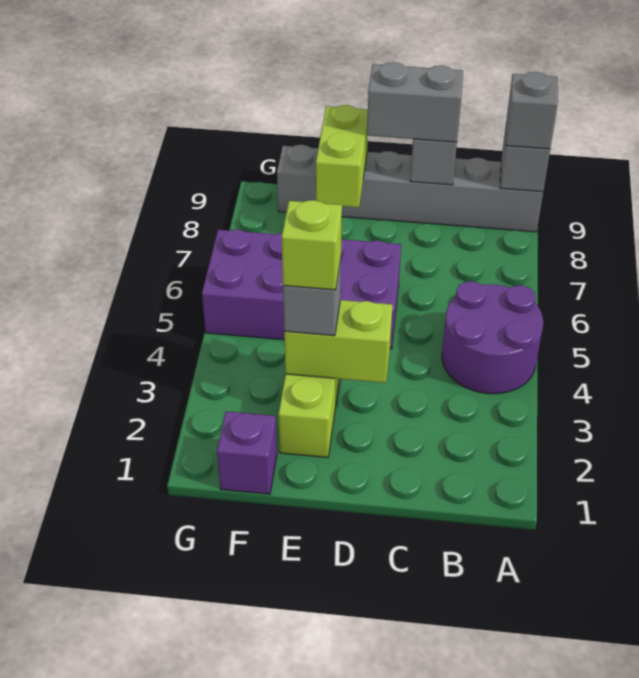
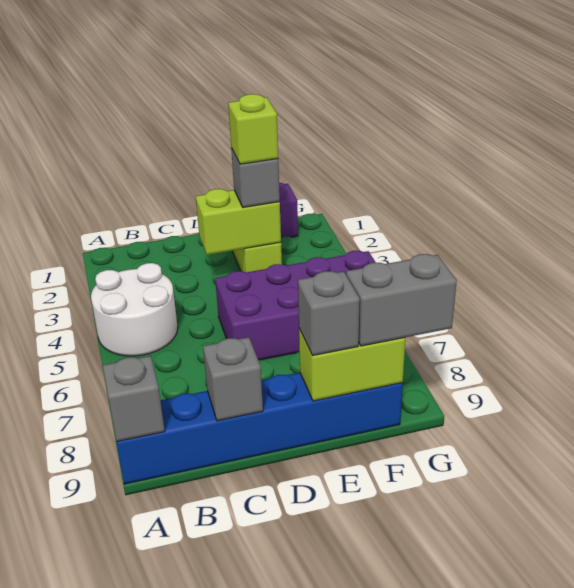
purple 2x2 round brick [442,281,543,394] -> white 2x2 round brick [91,263,178,356]
grey 1x6 brick [277,145,543,232] -> blue 1x6 brick [117,373,403,484]
grey 1x1 brick [506,72,558,149] -> grey 1x1 brick moved to [298,271,360,356]
grey 1x2 brick [367,62,463,142] -> grey 1x2 brick moved to [346,254,457,346]
lime 1x2 brick [316,105,368,208] -> lime 1x2 brick turned to [299,329,406,401]

